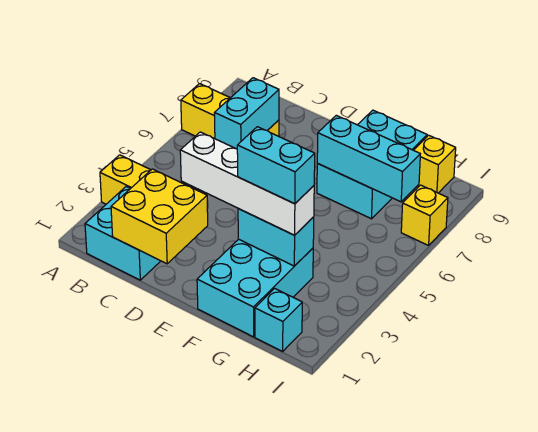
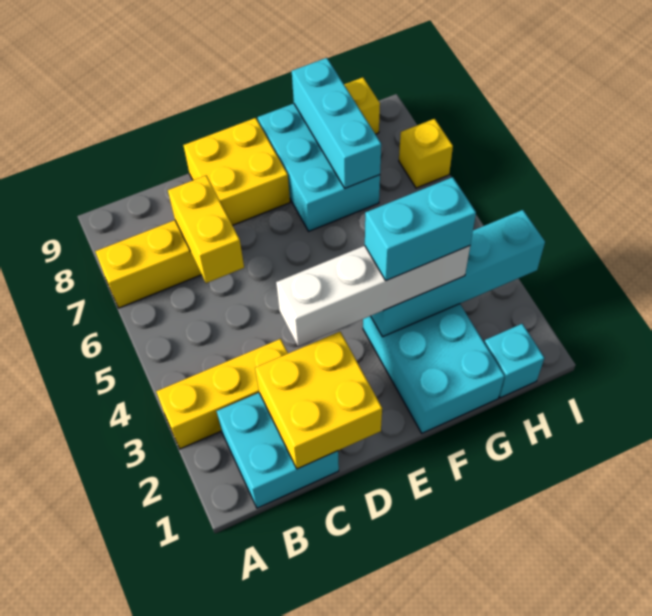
cyan 1x2 brick [215,78,279,149] -> yellow 1x2 brick [168,176,244,283]
none -> yellow 2x2 brick [183,118,290,225]
cyan 1x2 brick [238,209,314,266] -> cyan 1x4 brick [371,210,545,337]
cyan 1x3 brick [317,115,420,202] -> cyan 1x3 brick turned to [292,58,381,188]

